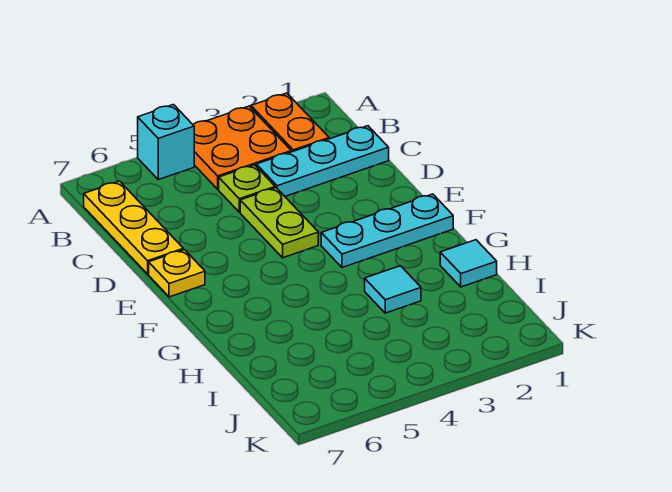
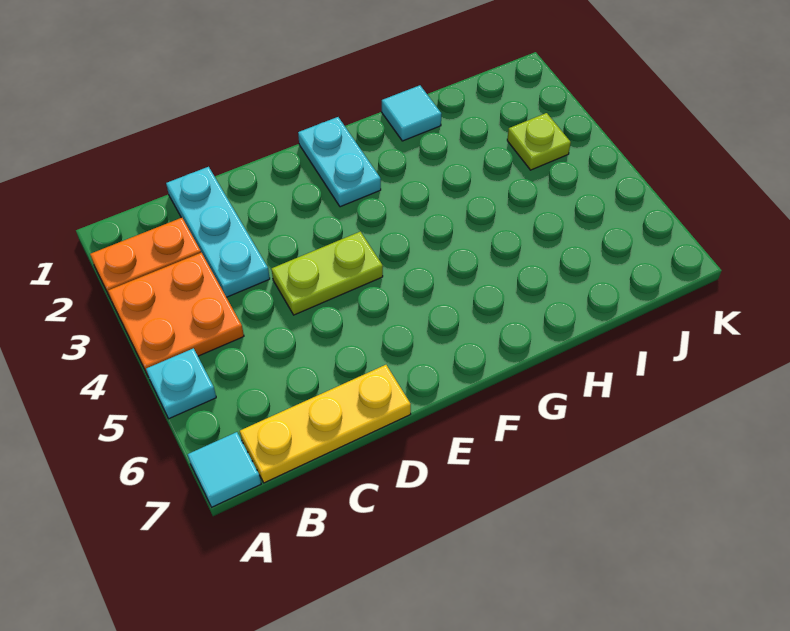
cyan 1x1 brick [138,105,194,180] -> cyan 1x1 plate [146,348,216,419]
lime 1x1 plate [219,165,275,212] -> lime 1x1 plate moved to [507,113,571,170]
yellow 1x1 plate [149,250,205,297] -> none
cyan 1x3 plate [321,194,453,267] -> cyan 1x2 plate [298,117,381,207]
cyan 1x1 tile [365,266,421,313] -> cyan 1x1 tile moved to [188,432,261,507]

